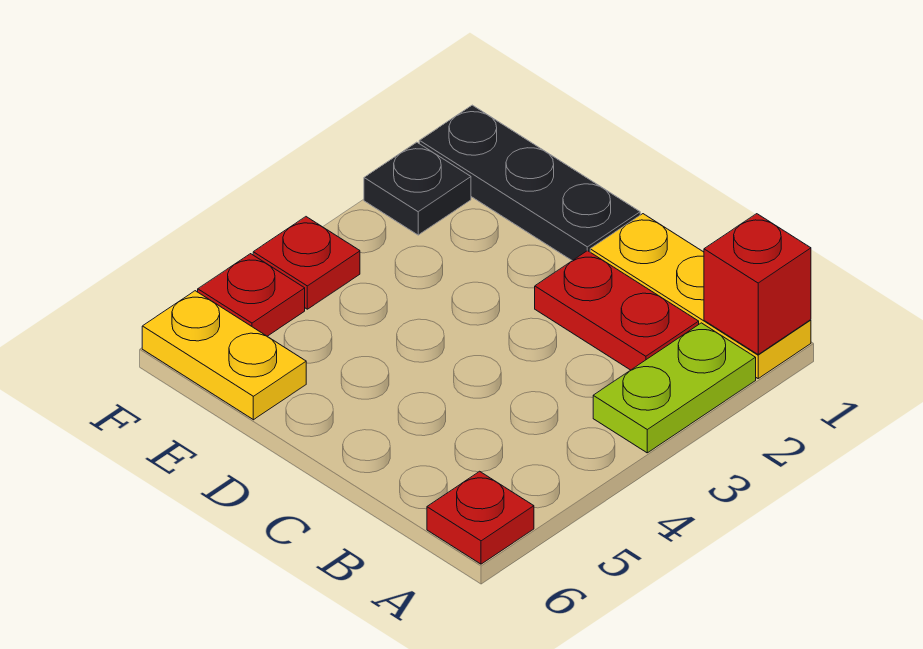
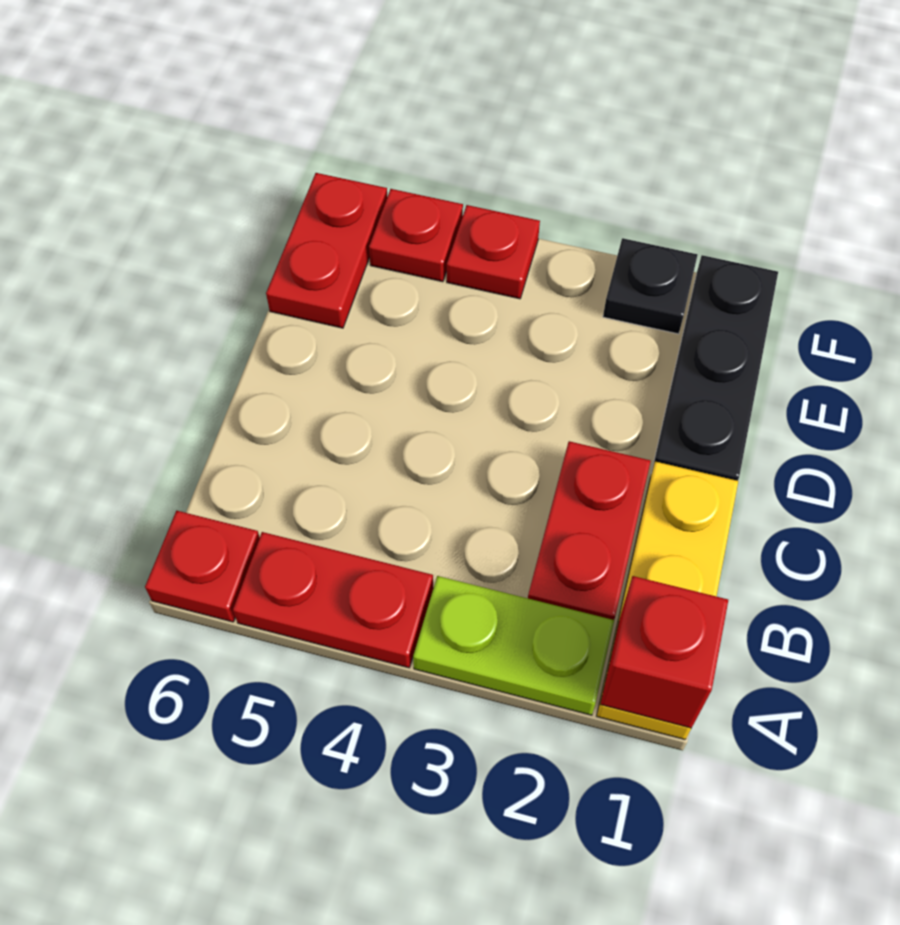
none -> red 1x2 plate [233,532,433,668]
yellow 1x2 plate [142,291,306,420] -> red 1x2 plate [266,173,387,328]

